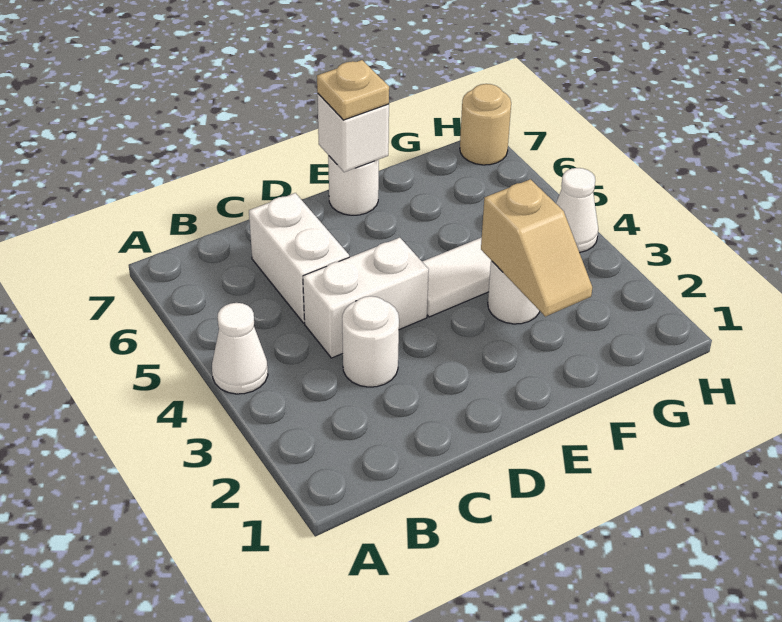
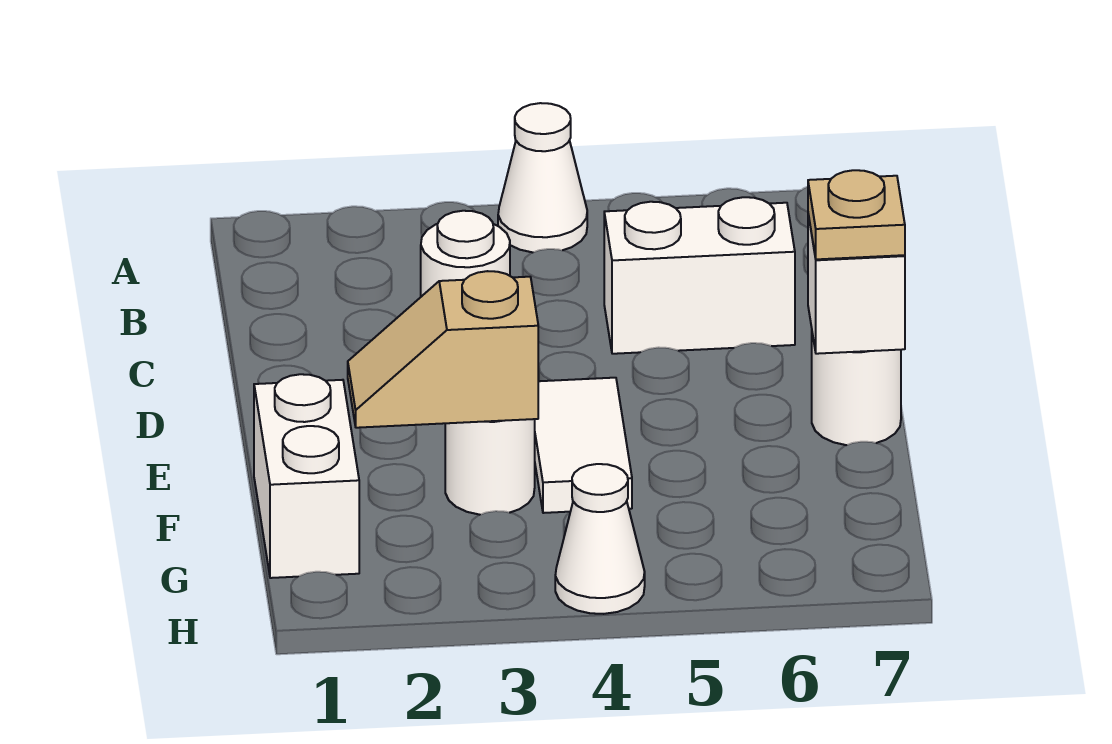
white 1x2 brick [303,238,429,358] -> white 1x2 brick moved to [254,374,359,578]
tan 1x1 round brick [460,84,511,165] -> none

